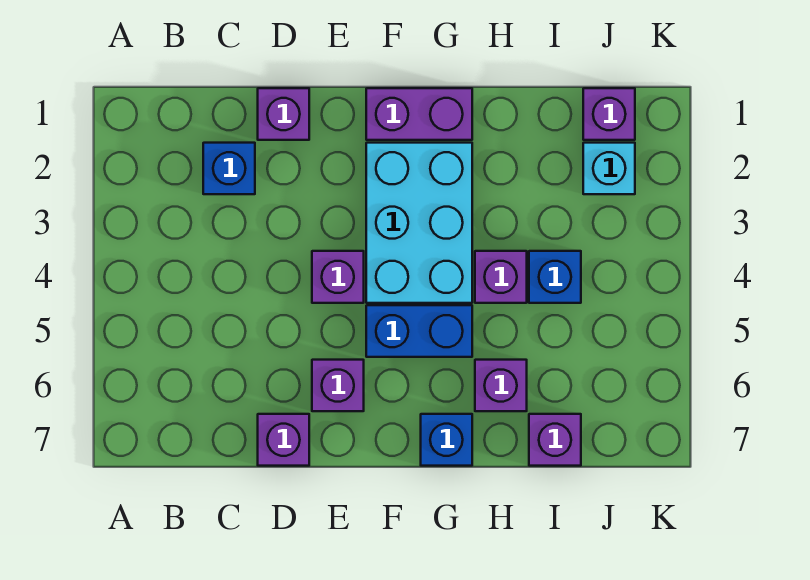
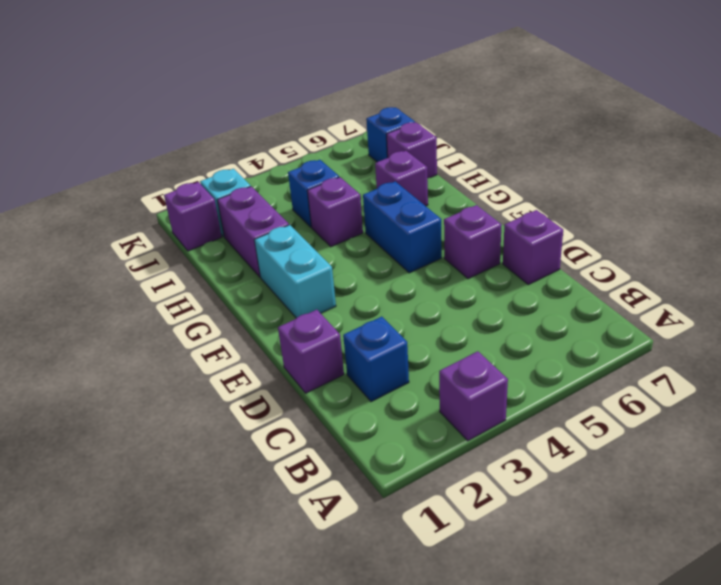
purple 1x1 brick [312,251,364,303] -> purple 1x1 brick moved to [439,351,508,441]
purple 1x2 brick [366,88,472,140] -> purple 1x2 brick moved to [217,186,289,277]
cyan 2x3 brick [366,143,472,303] -> cyan 1x2 brick [254,225,336,318]
blue 1x1 brick [421,414,472,466] -> blue 1x1 brick moved to [366,107,415,162]

